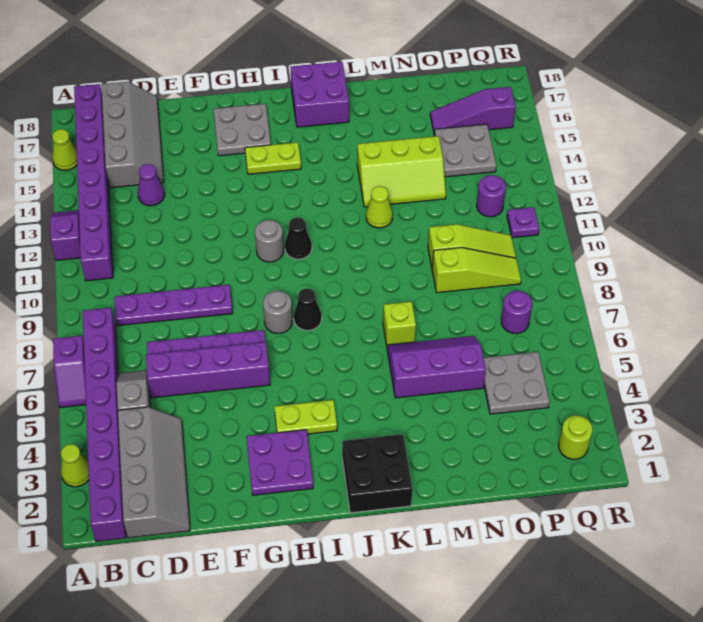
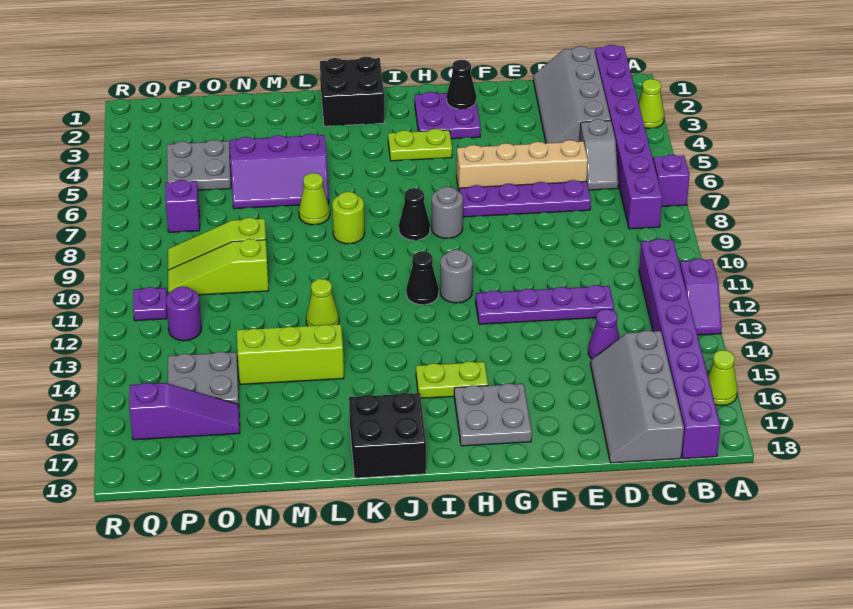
purple 1x4 plate [114,285,233,326] -> purple 1x4 plate moved to [476,285,614,324]
purple 1x4 brick [146,342,270,398] -> tan 1x4 brick [457,140,588,192]
none -> black 1x1 cone [447,60,476,109]
purple 2x2 brick [290,62,349,127] -> black 2x2 brick [349,393,426,478]
lime 1x1 brick [383,301,416,345] -> lime 1x1 cone [299,173,330,225]
purple 1x1 round brick [501,291,532,334] -> purple 1x1 brick [165,180,200,232]
lime 1x1 round brick [559,415,593,459] -> lime 1x1 round brick moved to [332,192,365,244]

